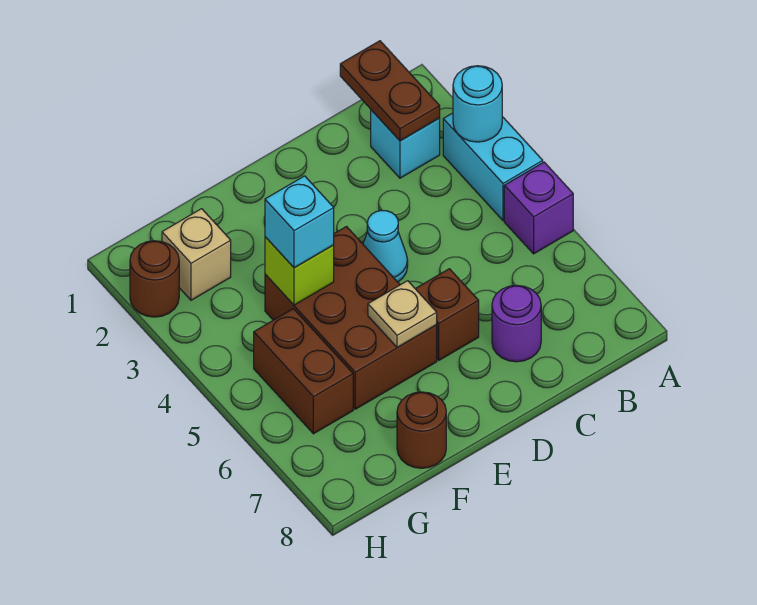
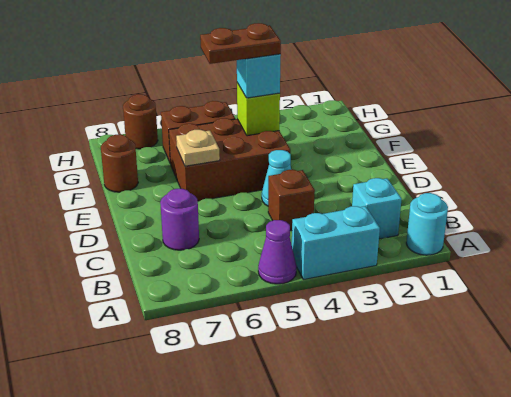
cyan 1x1 round brick [453,66,502,142] -> cyan 1x1 round brick moved to [406,193,448,255]
purple 1x1 brick [504,162,573,254] -> purple 1x1 cone [258,220,297,284]
brown 1x2 plate [340,41,440,141] -> brown 1x2 plate moved to [200,23,281,64]
brown 1x1 brick [415,269,479,360] -> brown 1x1 brick moved to [268,169,315,231]
tan 1x1 brick [162,209,231,300] -> none
brown 1x1 round brick [130,241,179,317] -> brown 1x1 round brick moved to [123,94,158,149]

